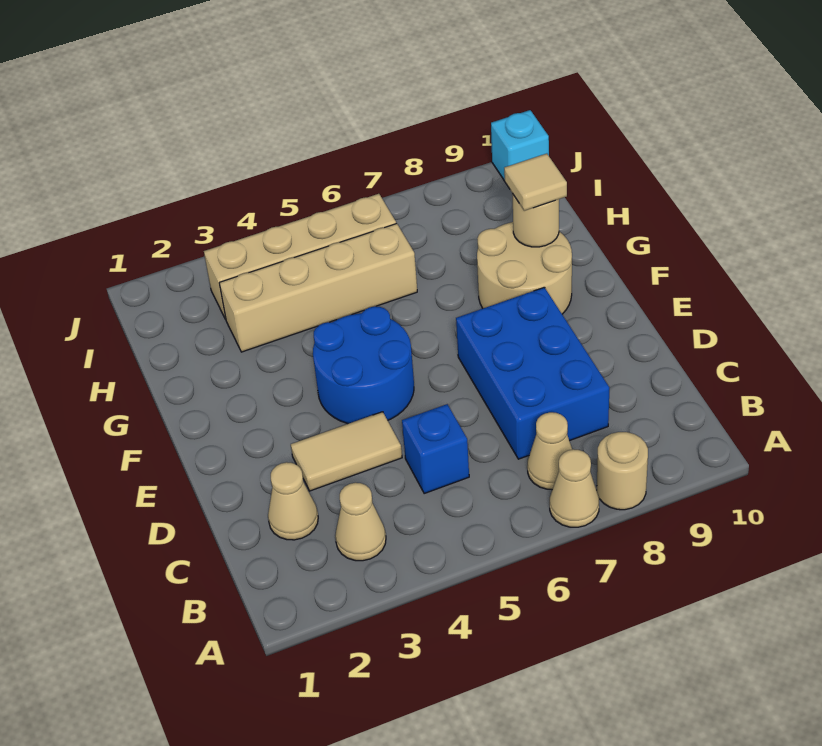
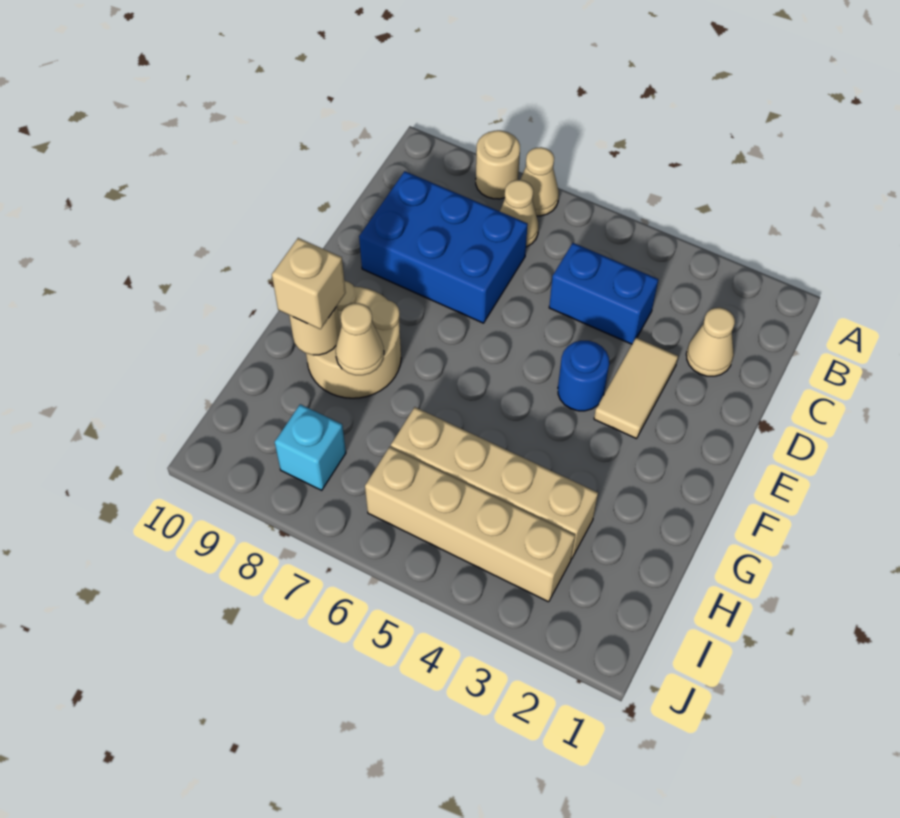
tan 1x1 cone [335,483,386,561] -> tan 1x1 cone moved to [336,303,384,375]
blue 1x1 brick [402,404,469,493] -> blue 1x2 brick [549,243,658,344]
blue 2x3 brick [456,287,609,459] -> blue 2x3 brick turned to [359,171,528,323]
tan 1x2 tile [291,412,402,491] -> tan 1x2 tile turned to [594,338,678,439]
blue 2x2 round brick [313,306,414,424] -> blue 1x1 round brick [558,341,609,411]
tan 1x1 tile [504,154,567,211] -> tan 1x1 brick [272,238,346,329]
cyan 1x1 brick [491,110,549,181] -> cyan 1x1 brick moved to [275,404,346,490]

